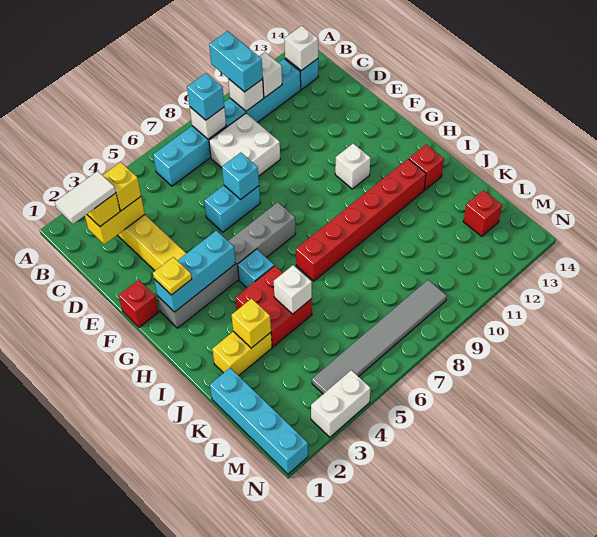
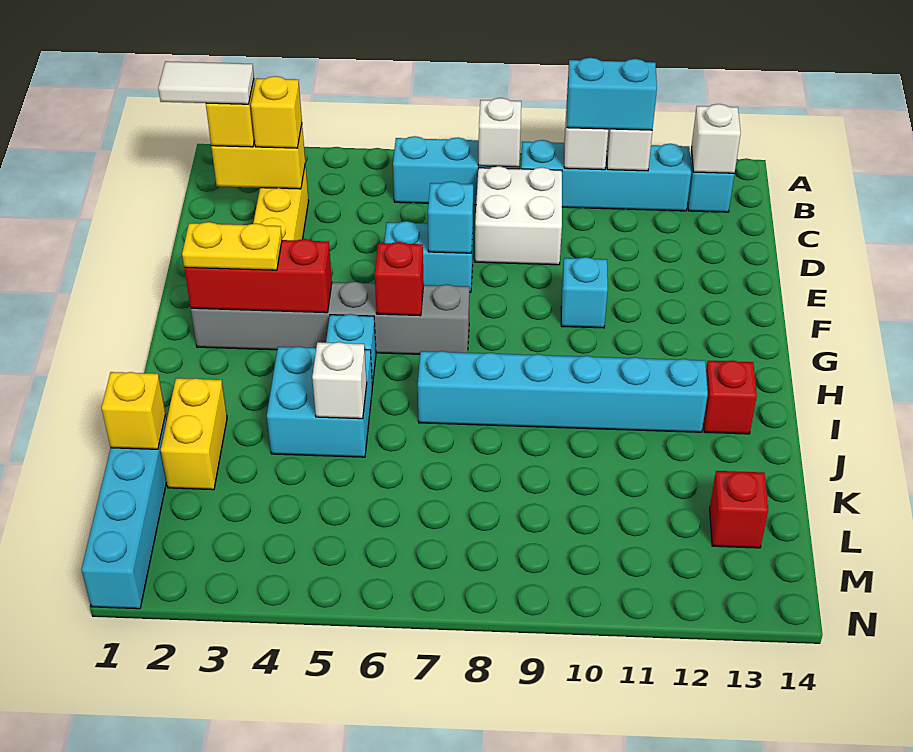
cyan 1x2 brick [209,31,263,92] -> cyan 1x2 brick turned to [567,58,657,130]
cyan 1x1 brick [187,73,224,120] -> cyan 1x1 brick moved to [561,257,608,328]
red 1x1 brick [119,280,159,327] -> red 1x1 brick moved to [375,242,424,316]
cyan 1x3 brick [154,231,236,312] -> red 1x3 brick [184,239,332,313]
yellow 1x1 plate [153,257,192,295] -> yellow 1x2 plate [182,222,282,270]
white 1x1 brick [335,143,371,189] -> none
red 2x2 brick [236,266,312,347] -> cyan 2x2 brick [267,346,372,457]
red 1x6 brick [296,159,426,281] -> cyan 1x6 brick [418,351,708,432]
yellow 1x2 brick [212,332,272,376] -> yellow 1x2 brick turned to [161,378,227,490]
yellow 1x1 brick [232,299,271,348] -> yellow 1x1 brick moved to [102,372,166,449]
grey 1x6 tile [312,280,447,394] -> none
white 1x2 brick [311,370,371,437] -> none

